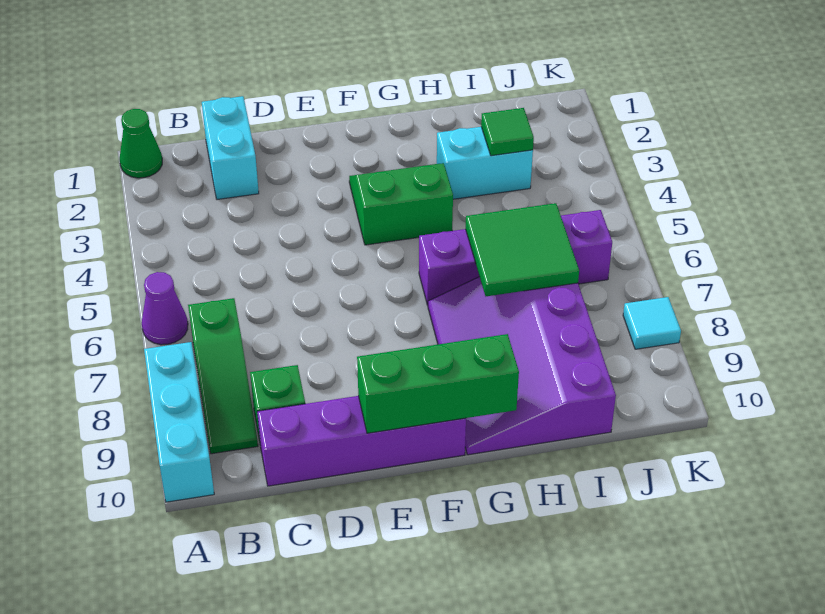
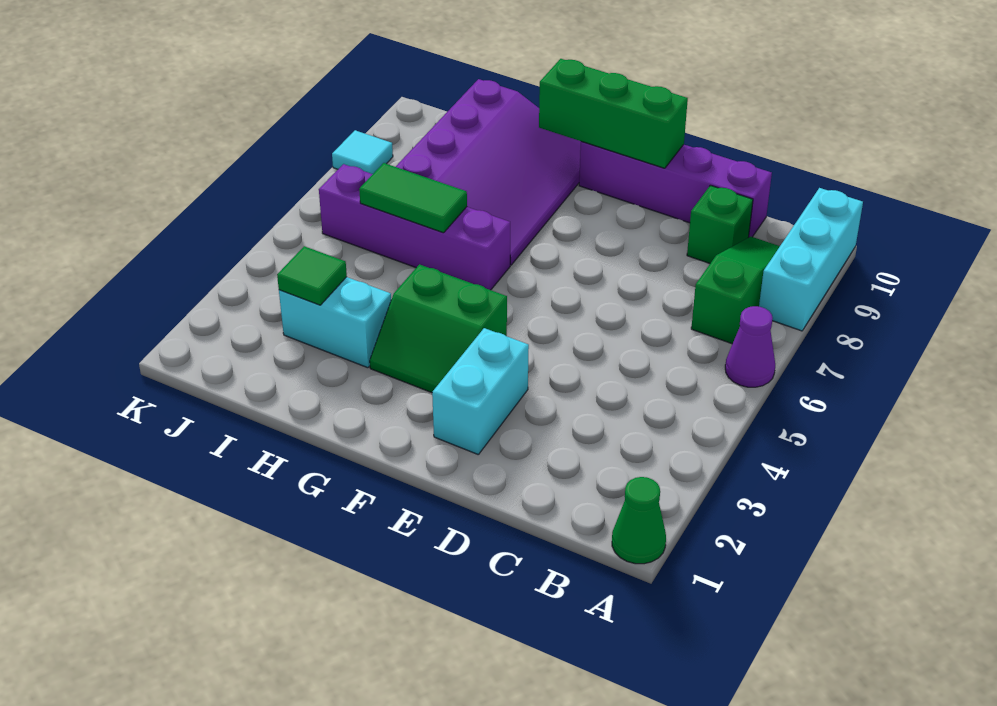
cyan 1x2 brick [202,96,259,199] -> cyan 1x2 brick moved to [432,328,529,454]
green 2x2 tile [466,203,579,296] -> green 1x2 tile [359,163,467,233]

